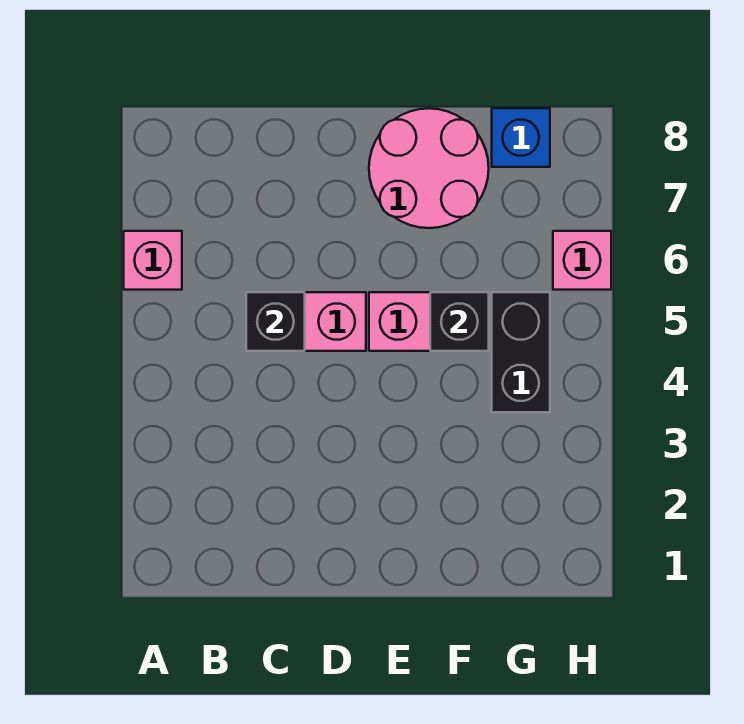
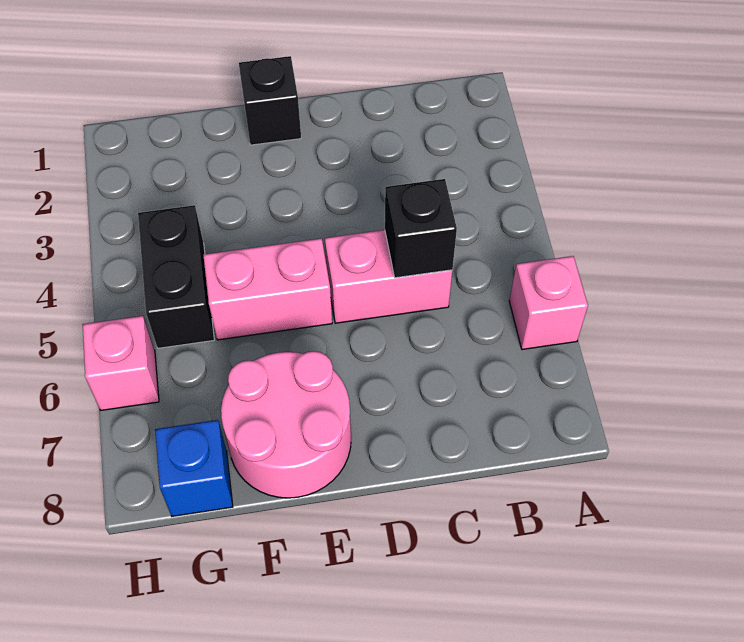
black 1x1 brick [430,292,489,351] -> black 1x1 brick moved to [239,56,301,145]

